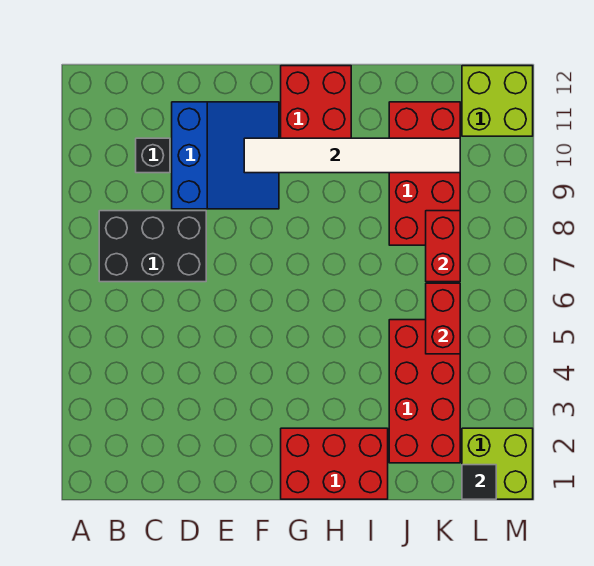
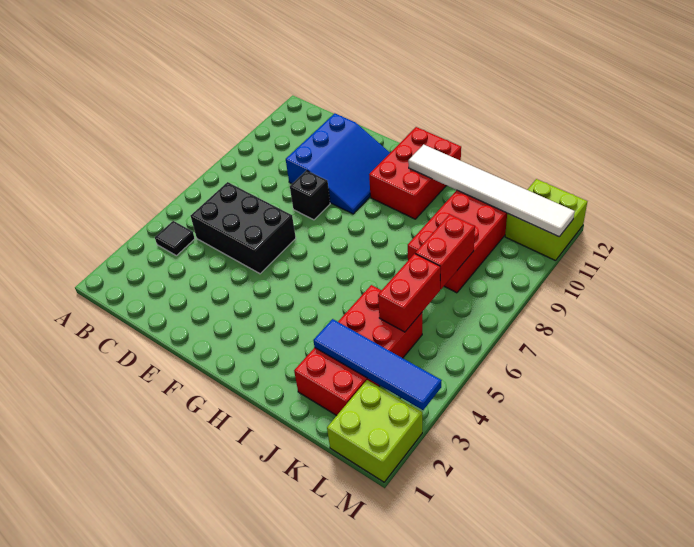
black 2x3 brick [99,211,206,282] -> black 2x3 brick moved to [190,182,296,274]
black 1x1 brick [136,138,170,173] -> black 1x1 brick moved to [290,170,330,220]
white 1x6 tile [244,138,460,173] -> white 1x6 tile moved to [408,145,575,237]
red 2x3 brick [281,428,388,499] -> none
none -> blue 1x4 tile [313,319,442,410]
black 1x1 tile [462,465,496,499] -> black 1x1 tile moved to [155,221,195,256]

